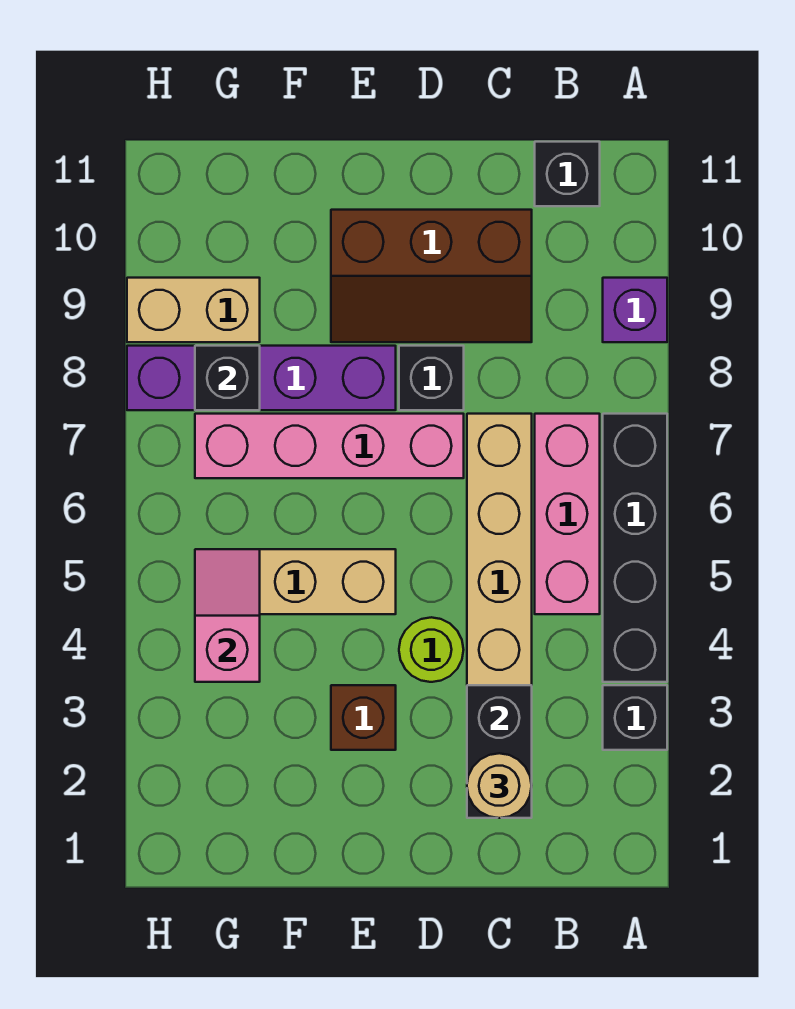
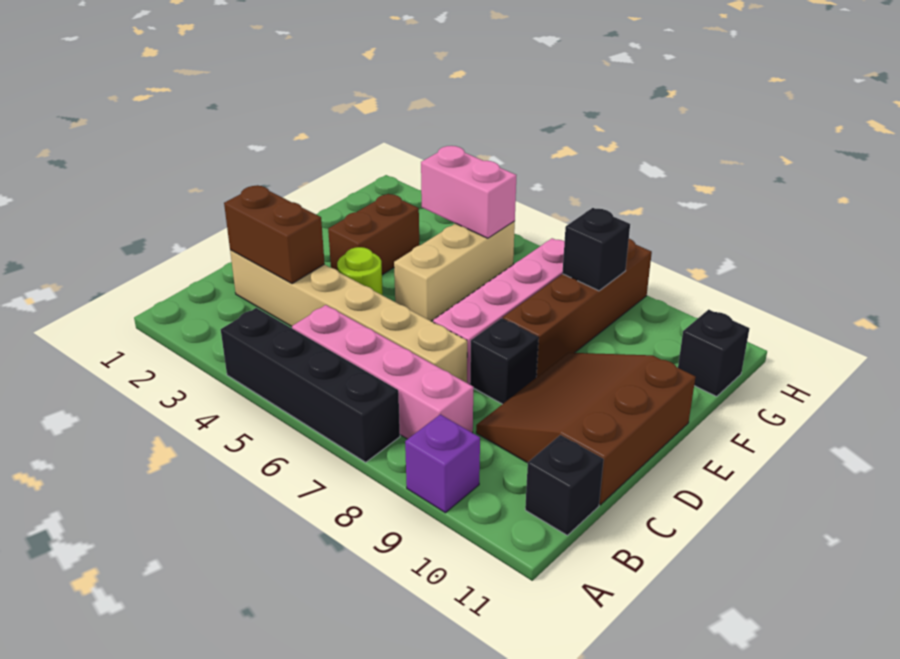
black 1x1 brick [603,685,667,750] -> black 1x1 brick moved to [678,310,750,397]
pink 1x3 brick [535,414,600,614] -> pink 1x4 brick [292,305,473,439]
black 1x2 brick [467,685,532,818] -> brown 1x2 brick [224,185,325,284]
tan 1x1 round brick [467,753,532,818] -> none
brown 2x3 slope [331,210,532,342] -> brown 3x3 slope [476,353,695,505]
brown 1x1 brick [331,685,396,750] -> brown 1x2 brick [328,194,419,275]
purple 1x4 brick [127,346,396,410] -> brown 1x4 brick [503,239,652,377]
pink 1x2 slope [195,549,260,682] -> pink 1x2 brick [421,146,516,238]
tan 1x2 brick [127,278,260,342] -> none

